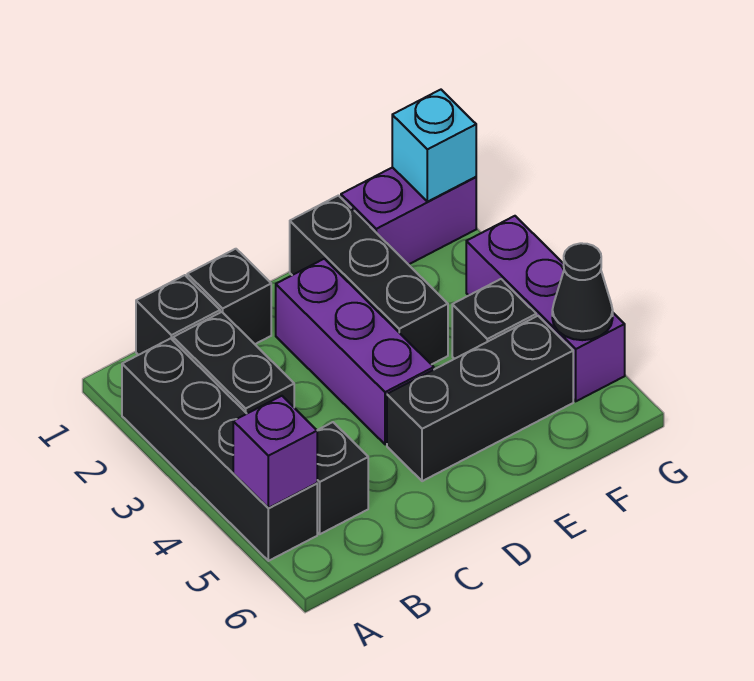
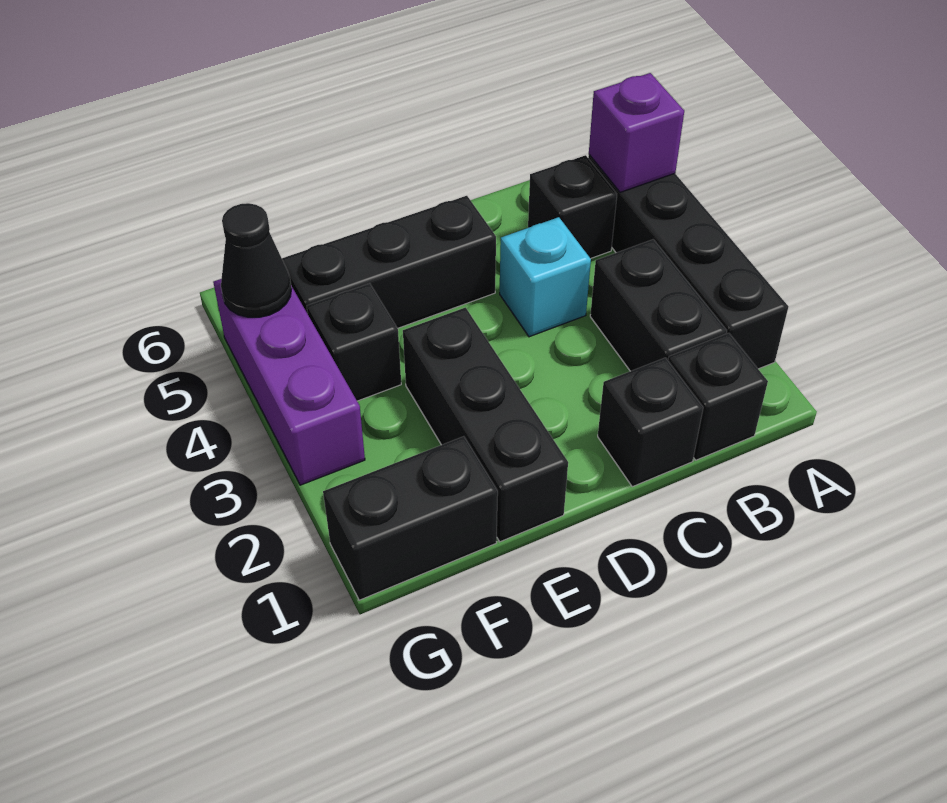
purple 1x3 brick [276,259,434,444] -> none
purple 1x2 brick [341,167,476,265] -> black 1x2 brick [323,436,498,600]
cyan 1x1 brick [392,90,476,202] -> cyan 1x1 brick moved to [500,217,591,337]

